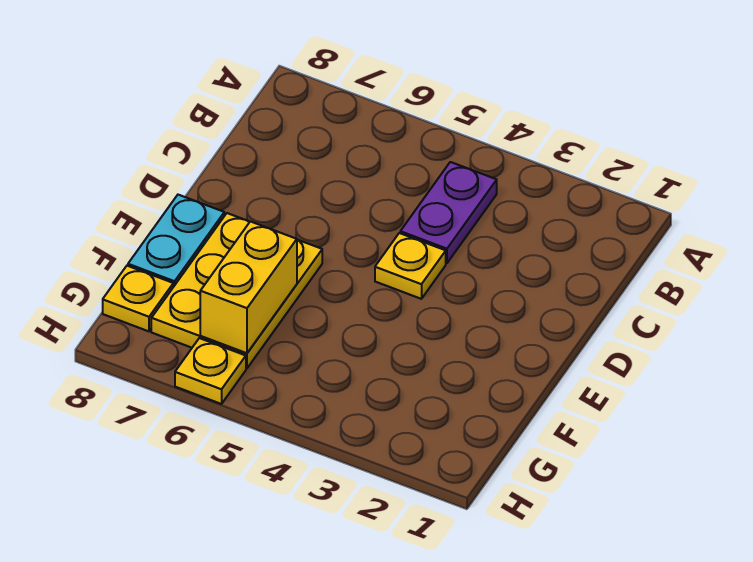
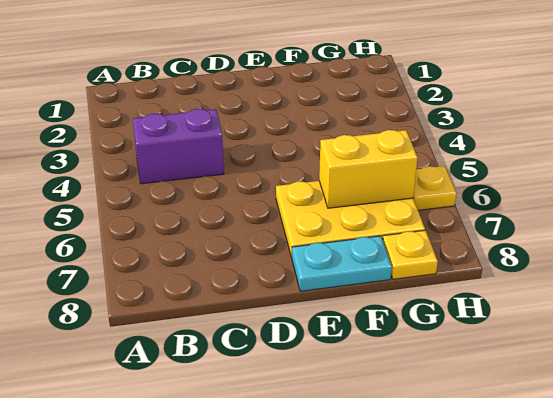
purple 1x2 plate [400,162,497,263] -> purple 1x2 brick [133,109,224,184]
yellow 1x1 plate [375,233,446,299] -> none

